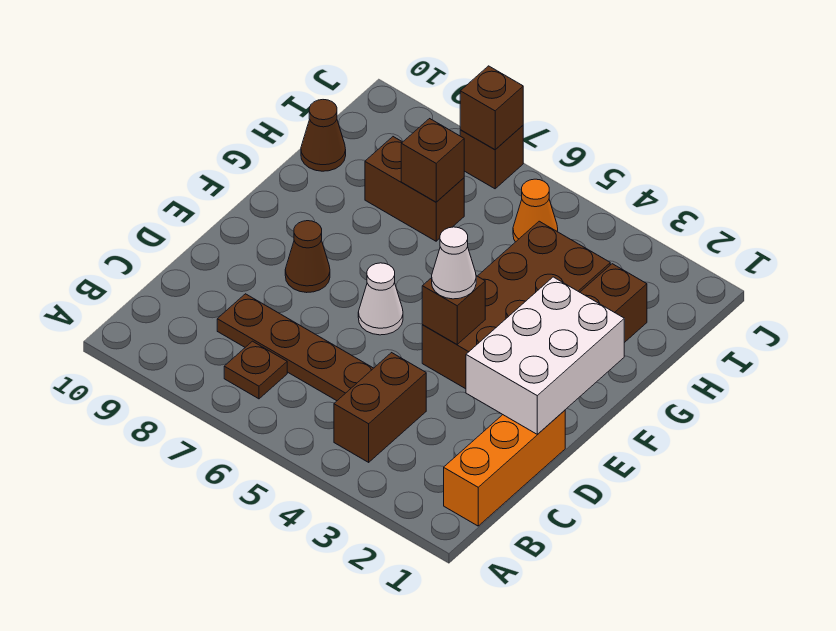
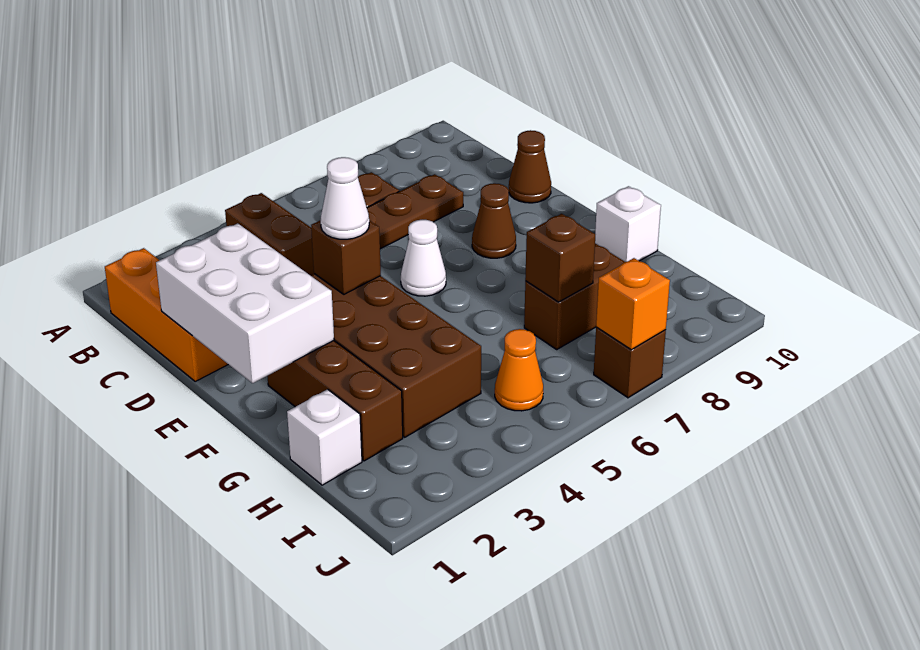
none -> white 1x1 brick [595,186,661,262]
none -> white 1x1 brick [287,389,362,485]
brown 1x1 cone [301,100,346,171] -> brown 1x1 cone moved to [509,130,551,203]
brown 1x1 brick [460,66,523,150] -> orange 1x1 brick [596,258,670,350]

